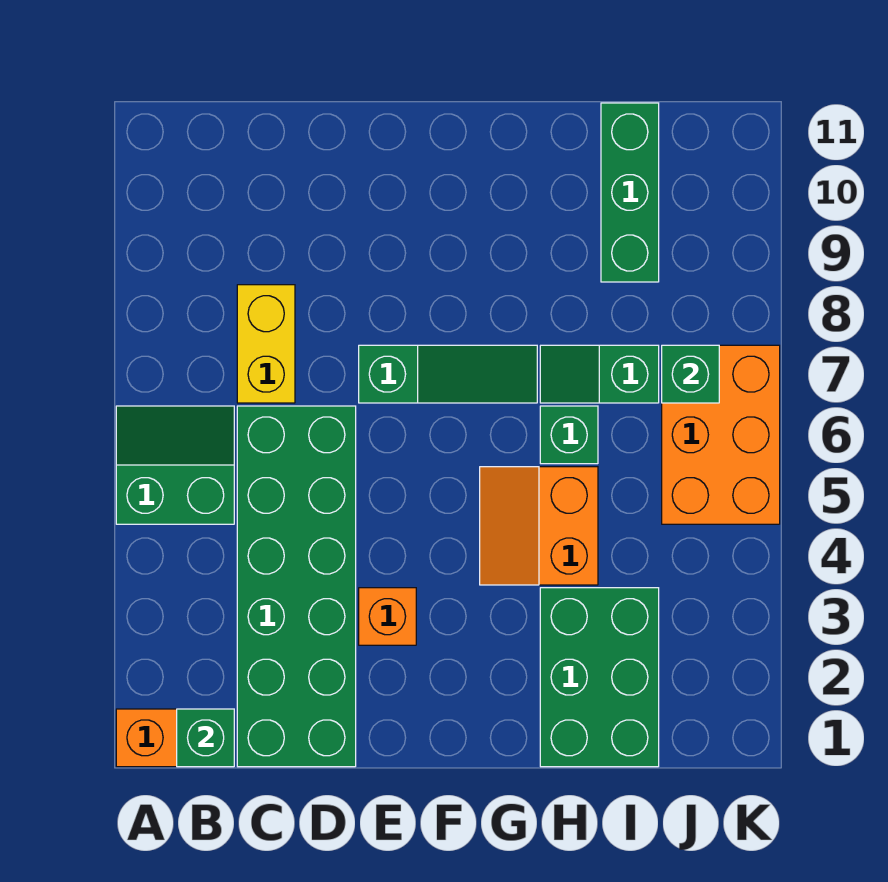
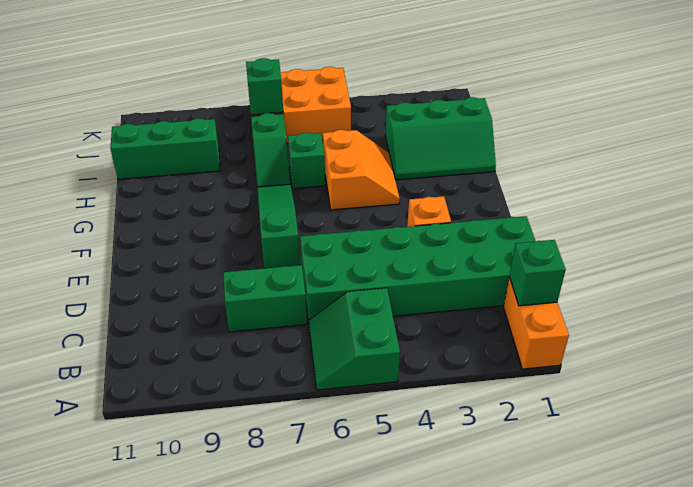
yellow 1x2 brick [237,285,295,403] -> green 1x2 brick [223,265,307,332]
orange 2x2 slope [480,467,598,585] -> orange 2x2 slope turned to [323,130,400,210]
green 2x3 brick [540,588,659,767] -> green 2x3 slope [385,97,496,180]

